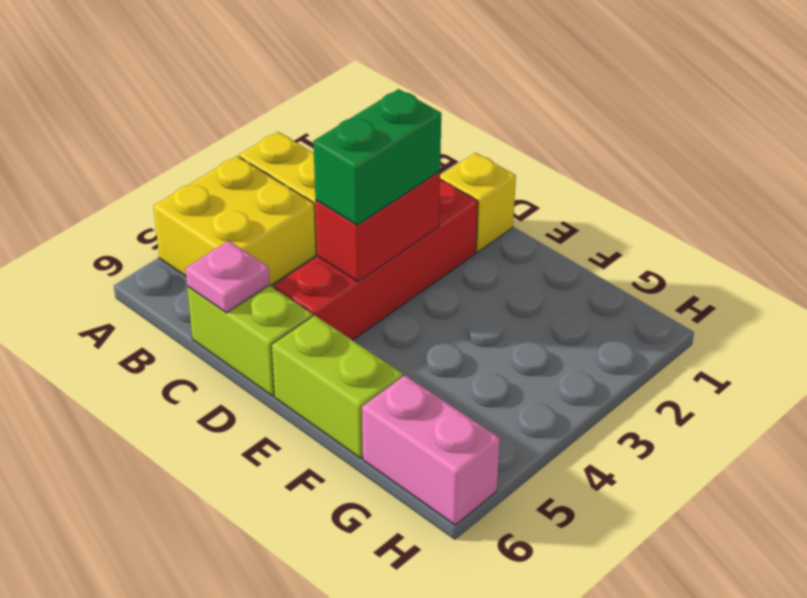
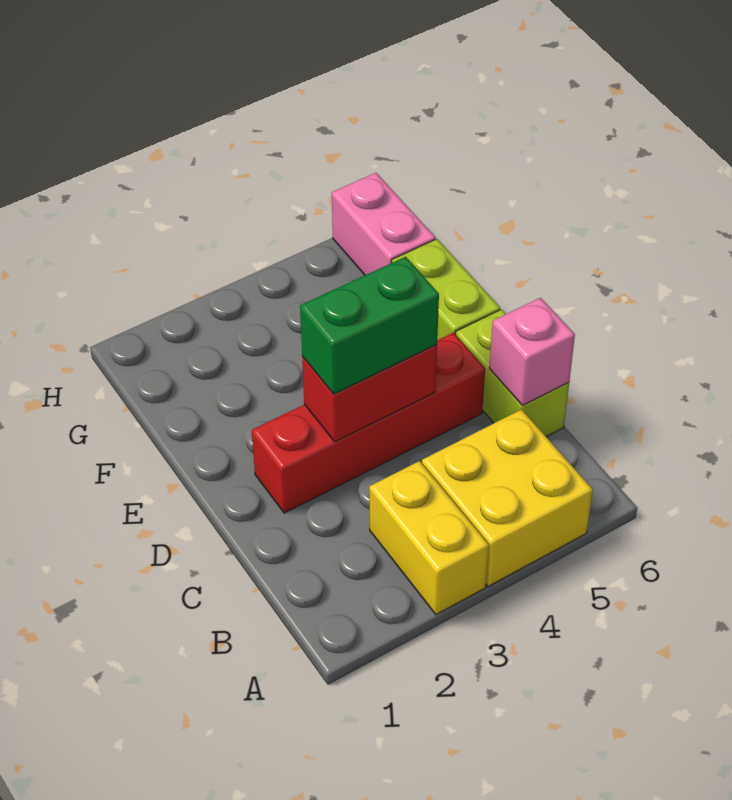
pink 1x1 plate [185,241,270,313] -> pink 1x1 brick [489,298,575,405]
yellow 1x1 brick [440,153,516,252] -> none

